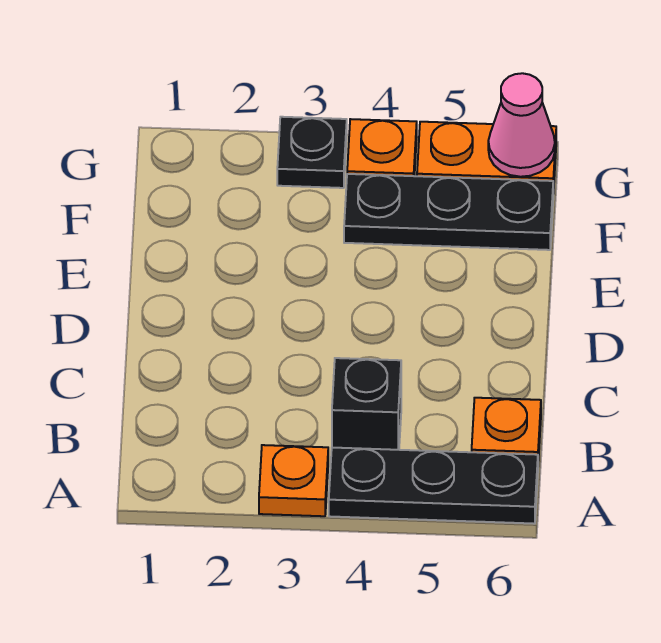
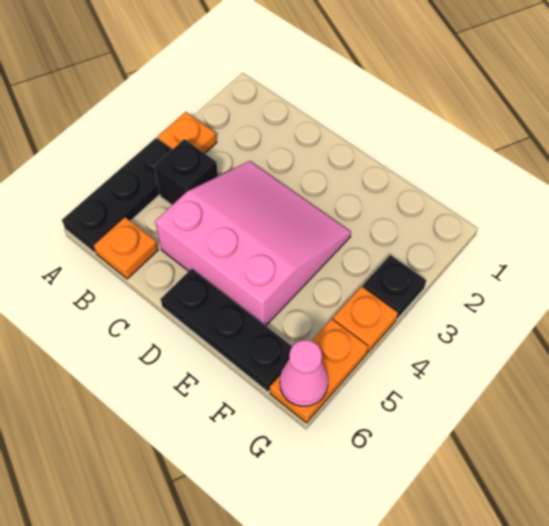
none -> pink 3x3 slope [155,161,351,326]
black 1x3 plate [344,174,553,250] -> black 1x3 plate turned to [161,269,292,392]

